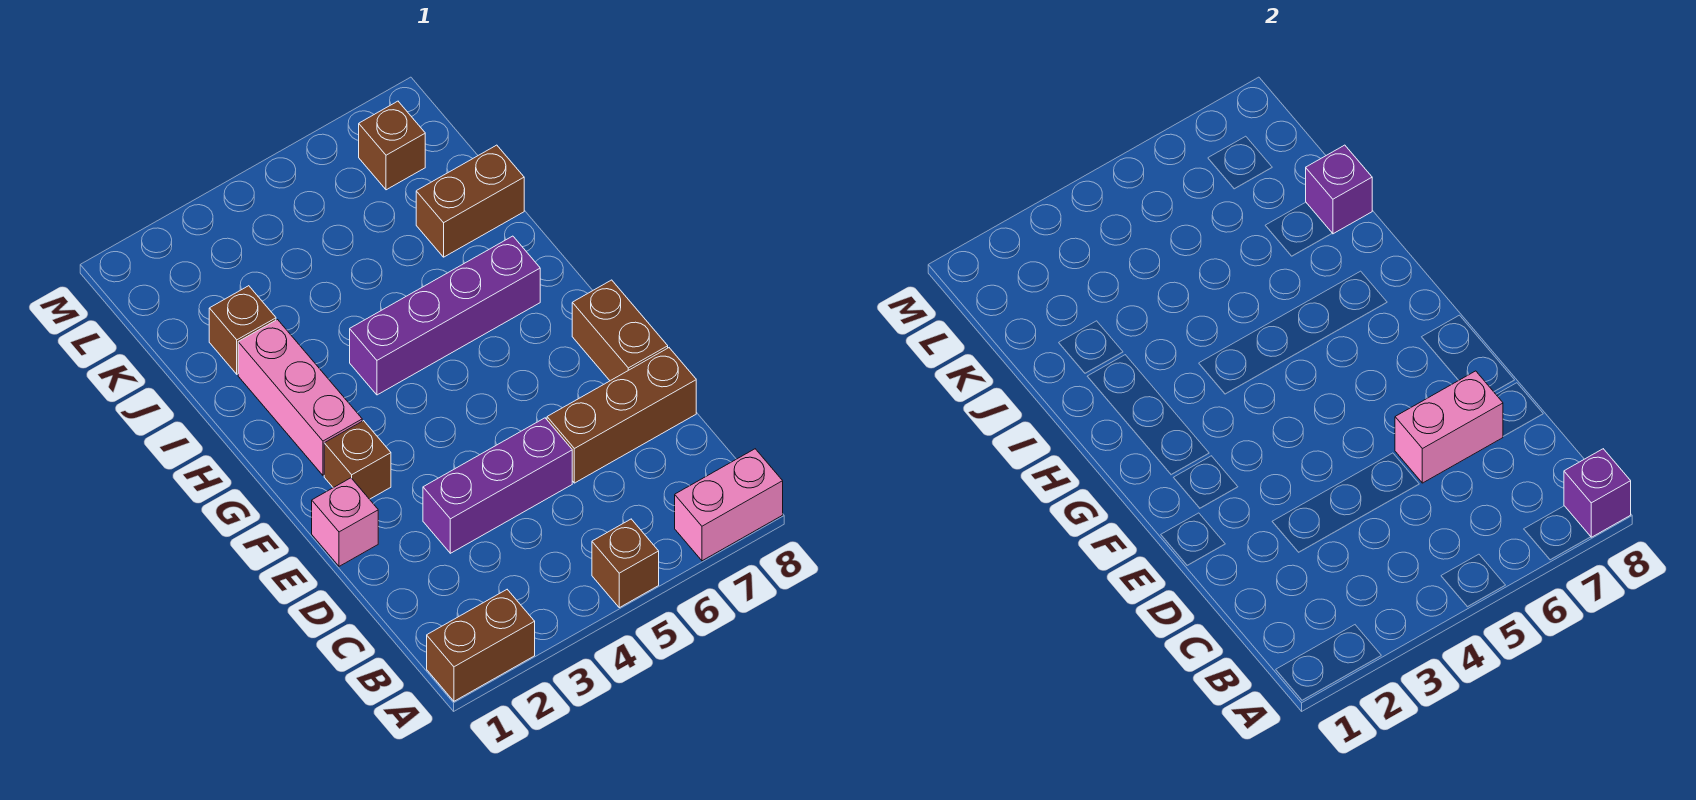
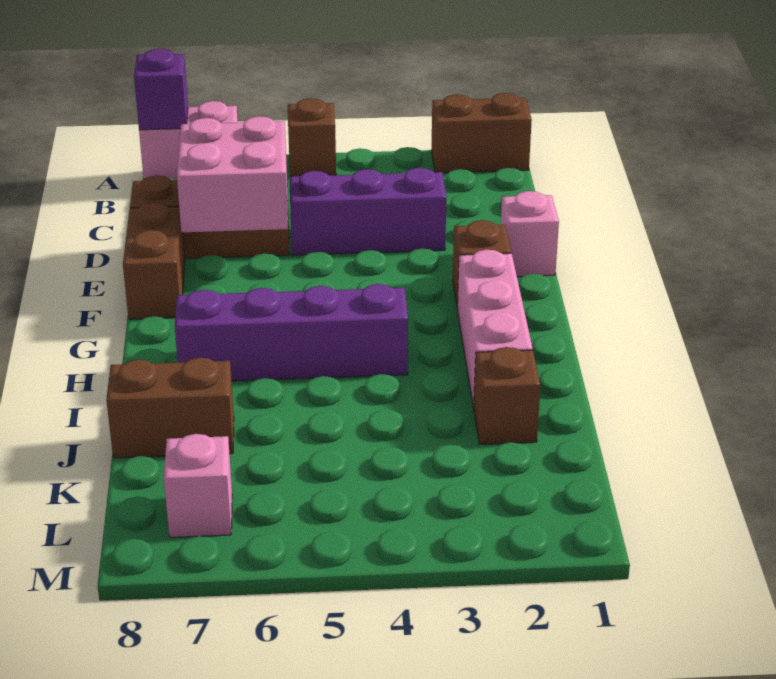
pink 1x2 brick [1395,371,1503,483] -> pink 2x2 brick [177,116,288,232]
purple 1x1 brick [1306,145,1372,234] -> none
brown 1x1 brick [359,101,425,190] -> pink 1x1 brick [164,434,232,537]

